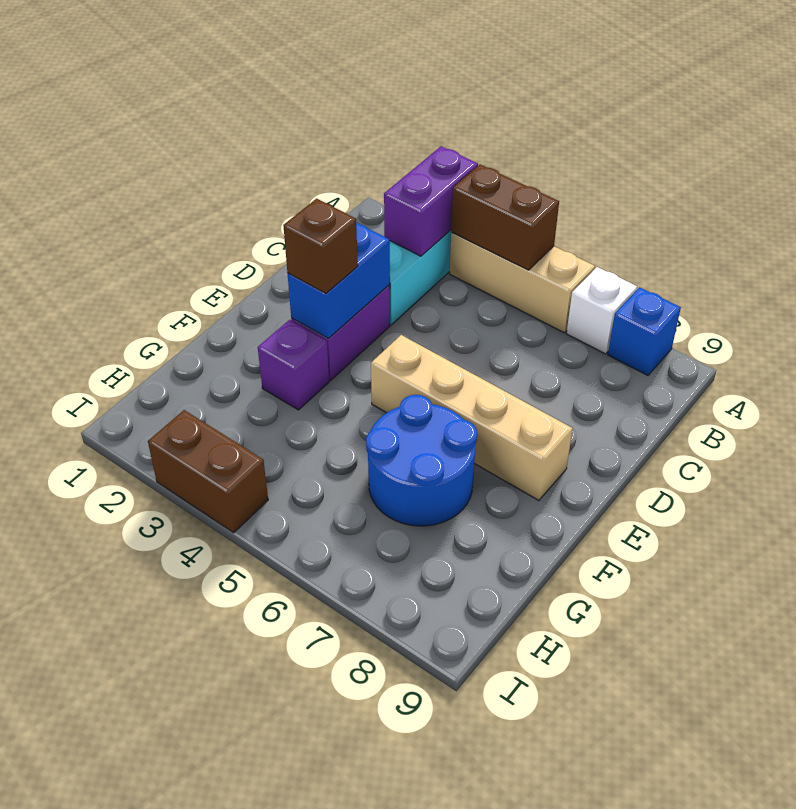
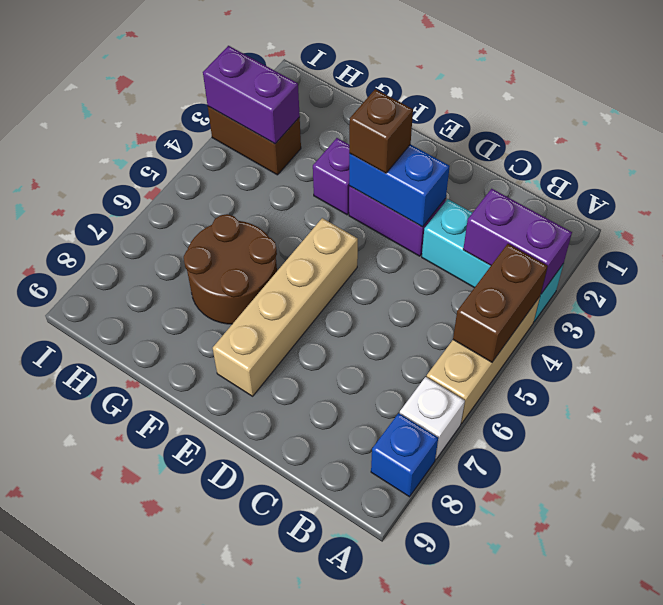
blue 2x2 round brick [366,395,477,526] -> brown 2x2 round brick [184,214,277,324]
none -> purple 1x2 brick [203,46,300,144]
brown 1x2 brick [148,410,268,533] -> brown 1x2 brick turned to [208,107,301,175]

